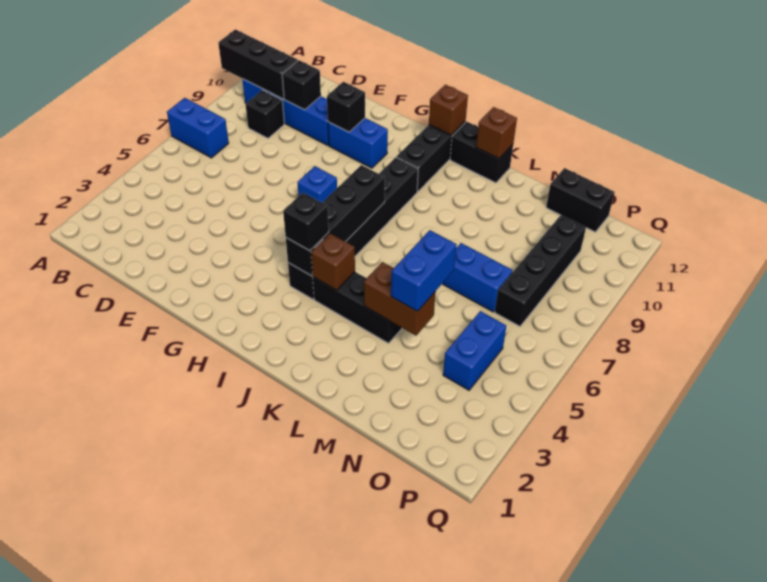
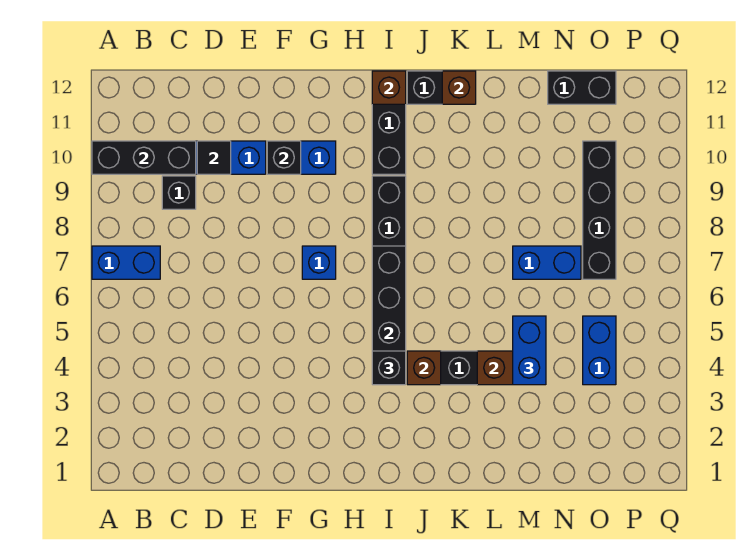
black 1x1 brick [282,60,321,110] -> black 1x1 tile [197,141,231,174]

